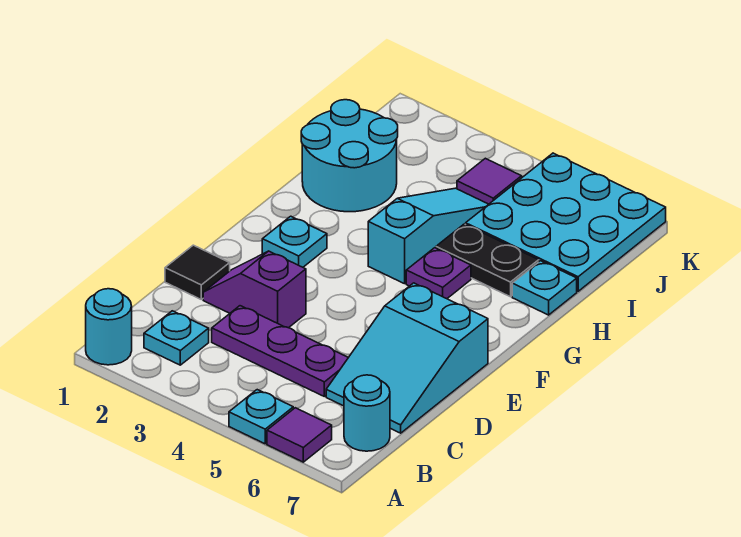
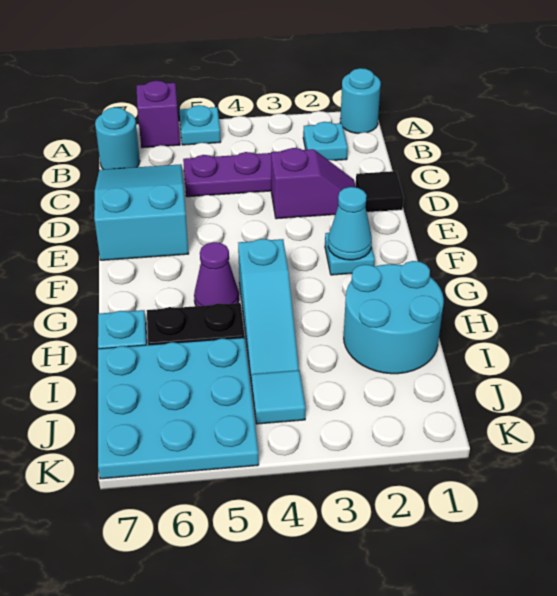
purple 1x1 tile [267,408,332,462] -> purple 1x1 brick [136,81,180,148]
none -> cyan 1x1 cone [328,187,372,260]
purple 1x1 plate [406,248,471,299] -> purple 1x1 cone [194,242,239,306]
purple 1x1 tile [457,158,522,204] -> cyan 1x1 tile [252,370,305,424]

